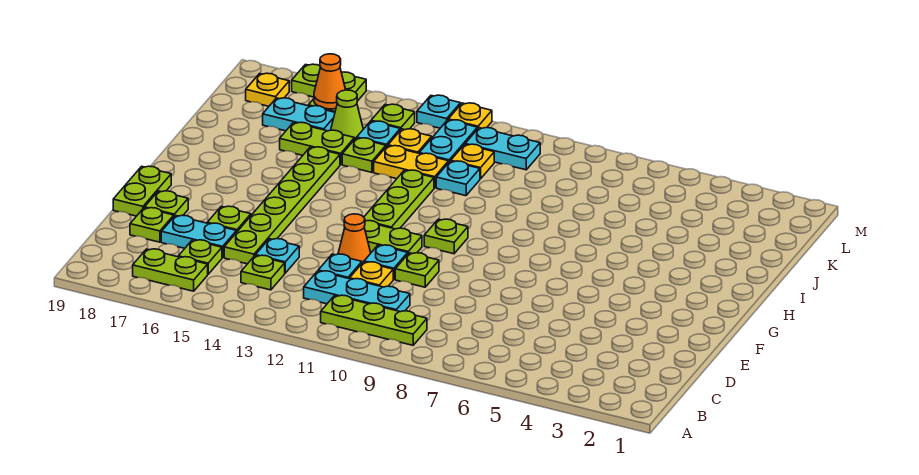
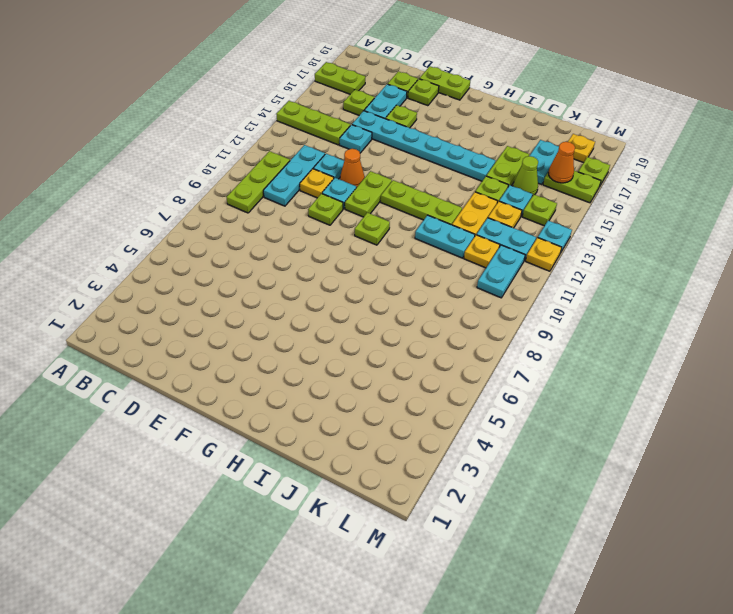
lime 1x2 plate [133,249,208,291] -> lime 1x2 plate turned to [315,62,365,94]
lime 1x1 plate [241,255,285,290] -> lime 1x3 plate [276,101,350,145]
lime 1x6 plate [224,147,340,264] -> cyan 1x6 plate [352,111,495,181]
cyan 1x1 plate [436,161,480,196] -> cyan 1x2 plate [415,215,475,258]

